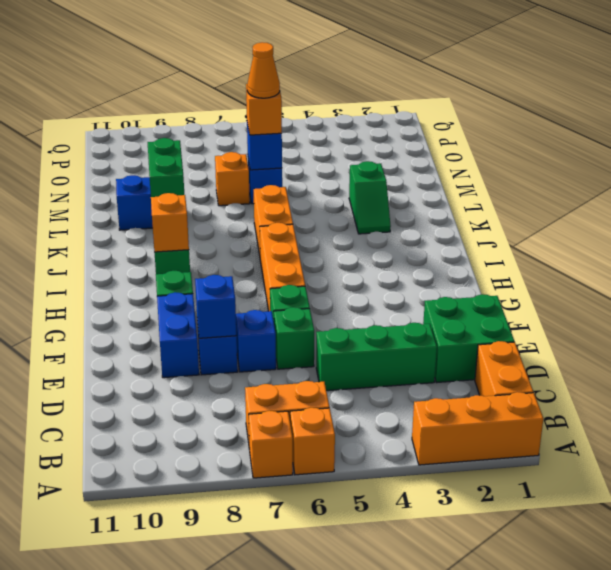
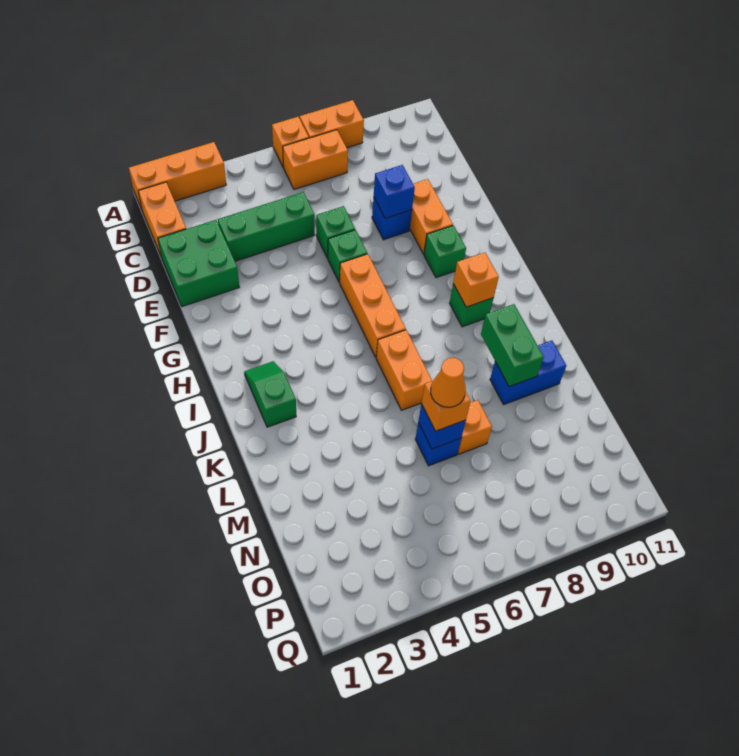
orange 1x1 brick [249,411,293,478] -> orange 1x2 brick [300,100,364,148]
blue 1x1 brick [236,310,276,372] -> none
blue 1x2 brick [157,292,199,378] -> orange 1x2 brick [410,179,453,254]
green 1x2 slope [349,161,391,234] -> green 1x2 slope moved to [244,361,296,427]

